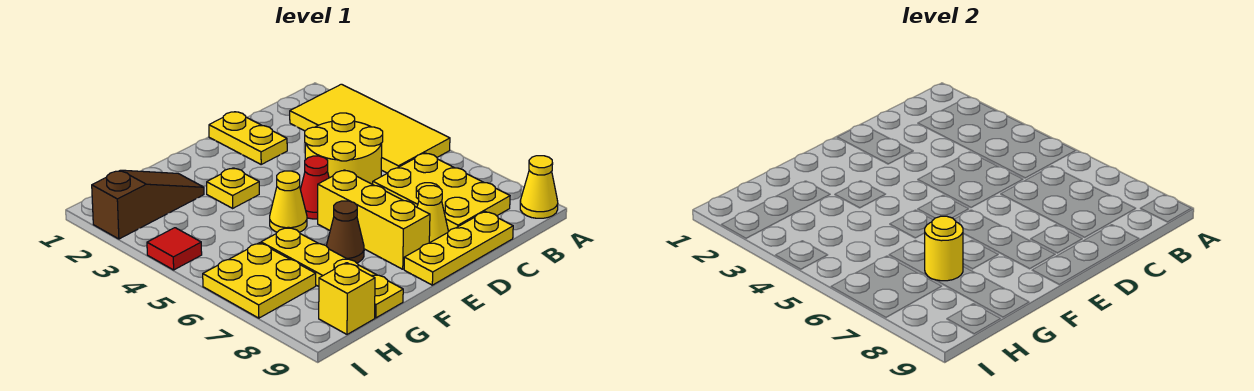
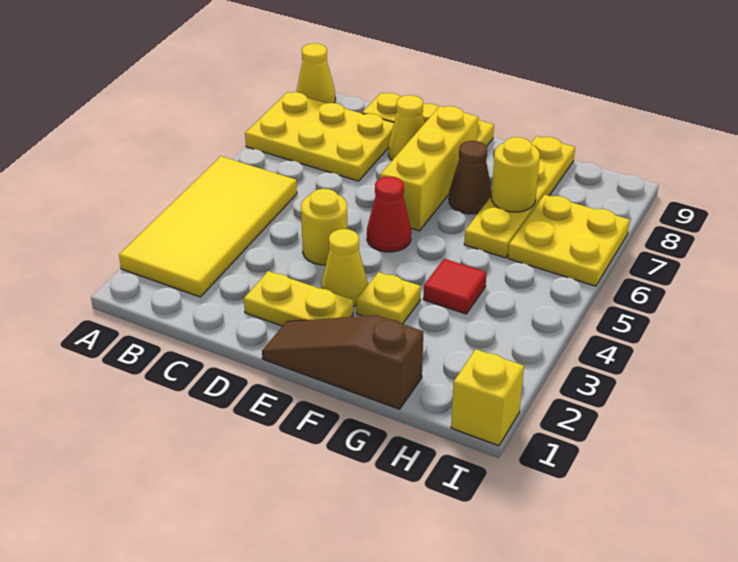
yellow 2x3 plate [373,153,510,232] -> yellow 2x3 plate turned to [245,92,394,181]
yellow 2x2 round brick [305,113,383,184] -> yellow 1x1 round brick [301,189,347,265]
yellow 1x2 plate [209,112,287,164] -> yellow 1x2 plate turned to [244,271,353,326]
yellow 1x1 cone [270,171,307,232] -> yellow 1x1 cone moved to [321,229,368,306]
brown 1x3 slope [92,170,204,239] -> brown 1x3 slope moved to [262,315,423,409]
yellow 1x1 brick [319,263,375,334] -> yellow 1x1 brick moved to [451,349,524,446]
red 1x1 tile [147,228,202,270] -> red 1x1 tile moved to [423,259,487,314]

